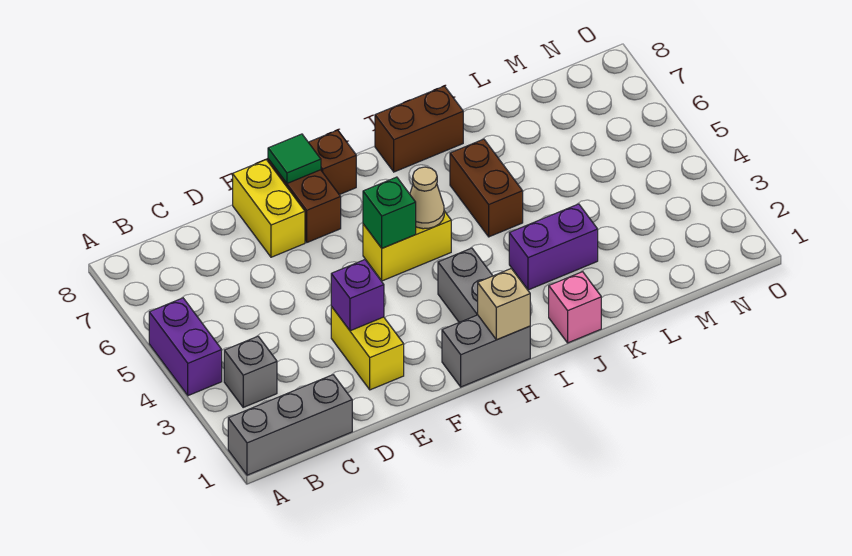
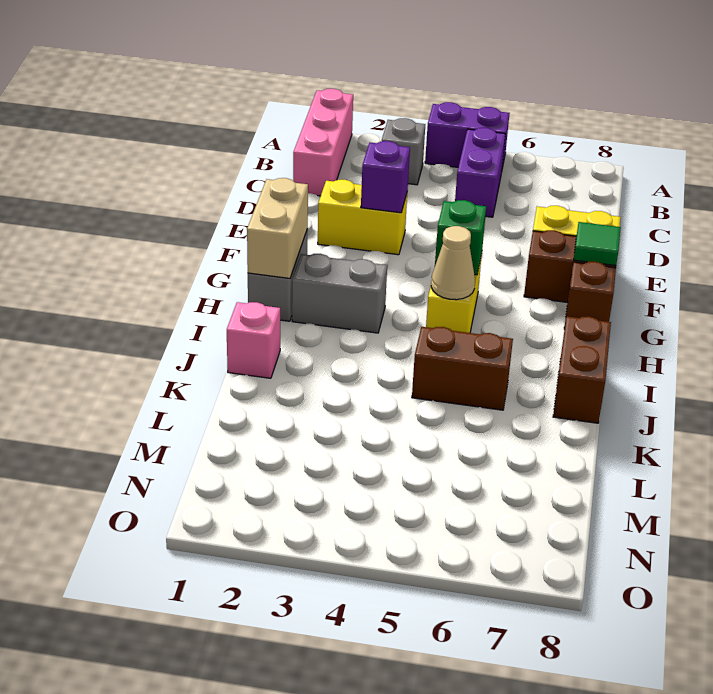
grey 1x3 brick [228,375,352,475] -> pink 1x3 brick [293,89,353,196]
tan 1x1 brick [478,268,530,340] -> tan 1x2 brick [247,178,308,278]
purple 1x2 brick [509,204,598,290] -> purple 1x2 brick moved to [455,128,505,217]

